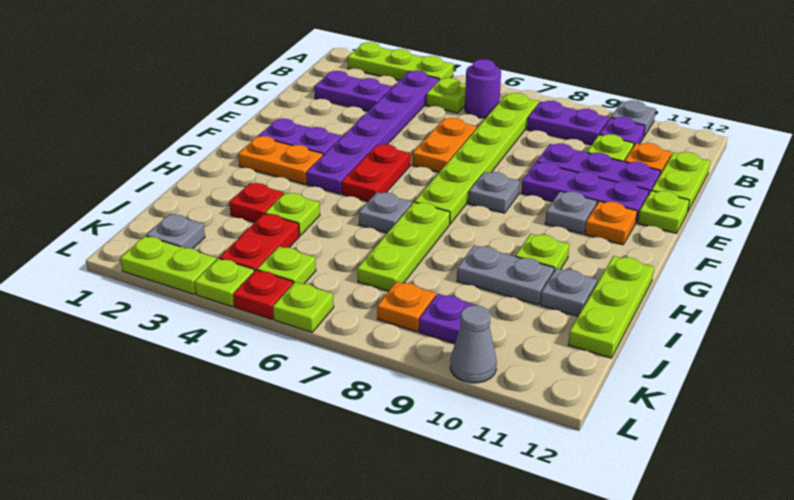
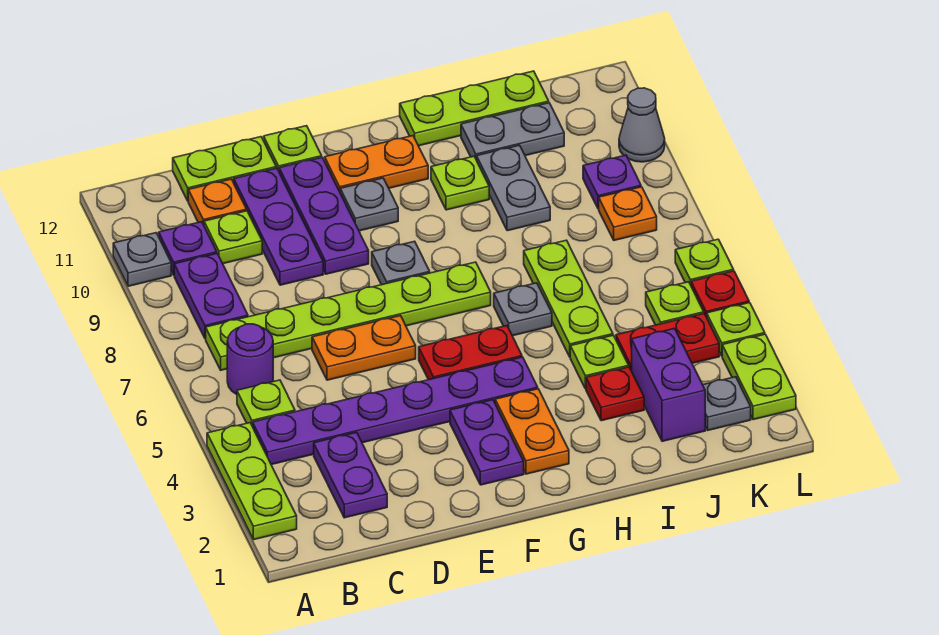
orange 1x1 plate [585,201,637,245] -> orange 1x2 plate [325,136,428,191]
lime 1x3 plate [357,202,450,291] -> lime 1x3 plate turned to [524,240,613,357]
grey 1x1 plate [540,268,597,316] -> grey 1x2 plate [461,103,564,160]
none -> purple 1x2 brick [632,329,705,441]

